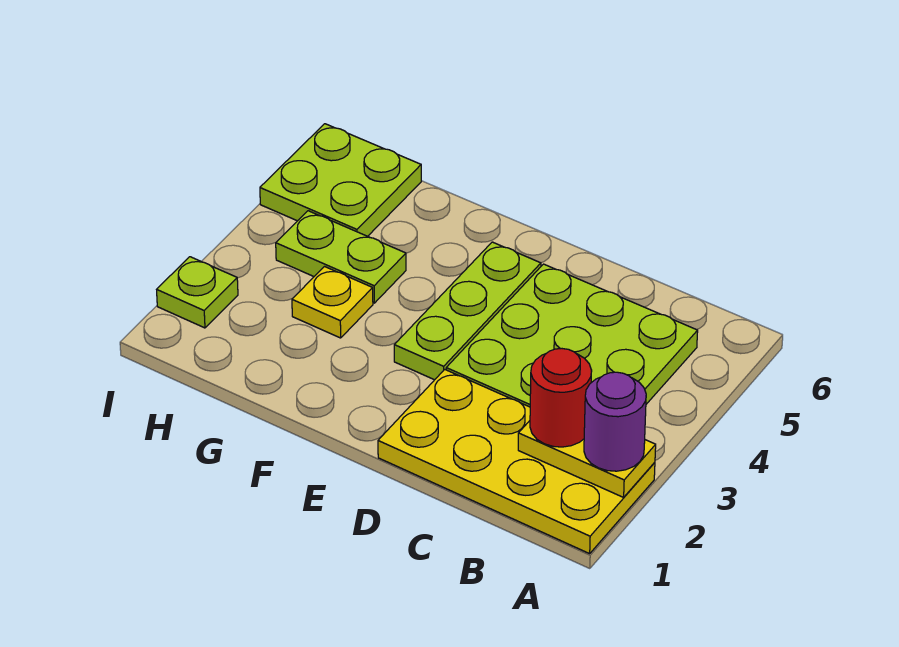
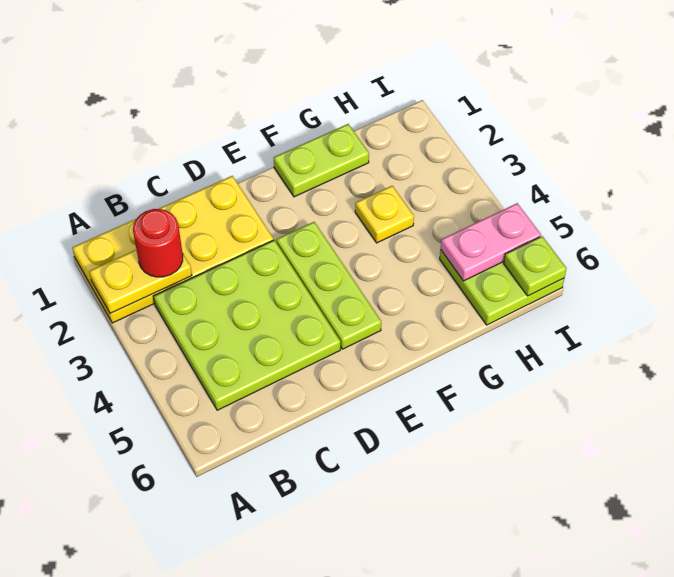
purple 1x1 round brick [584,372,646,471] -> none
lime 1x2 plate [276,211,406,303] -> lime 1x2 plate moved to [274,124,369,197]
none -> pink 1x2 plate [441,203,541,281]
lime 1x1 plate [157,257,238,328] -> lime 1x1 plate moved to [504,236,566,296]

